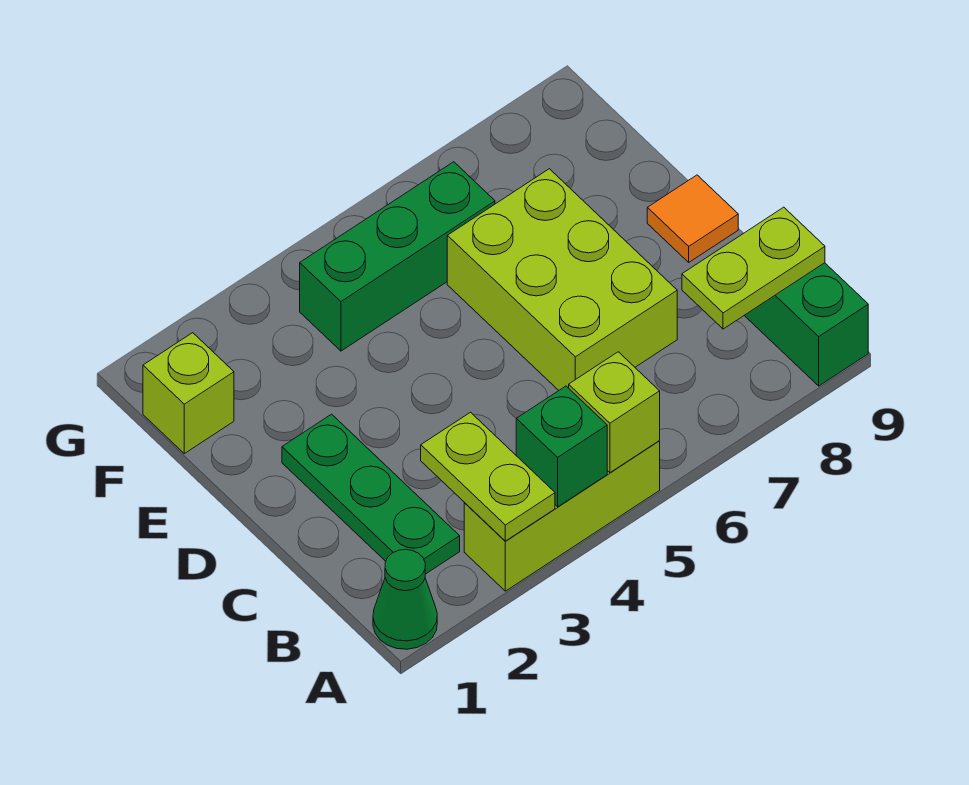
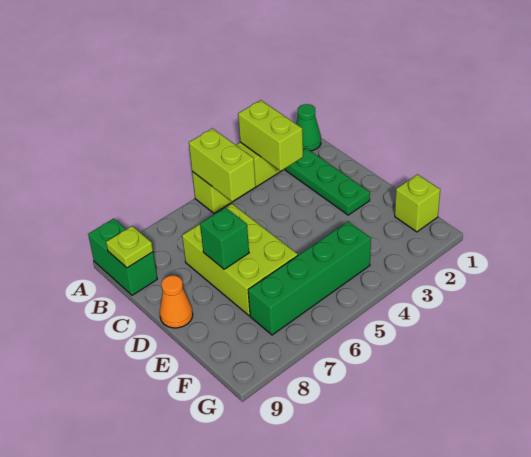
lime 1x2 plate [421,412,555,541] -> lime 1x2 brick [238,100,303,171]
green 1x1 brick [516,386,607,507] -> green 1x1 brick moved to [200,208,249,269]
lime 1x1 brick [569,352,660,473] -> lime 1x2 brick [189,128,256,202]
lime 1x2 plate [682,207,825,329] -> lime 1x1 plate [106,226,153,268]
orange 1x1 tile [647,175,738,262] -> orange 1x1 cone [160,275,193,328]
green 1x3 brick [300,162,495,351] -> green 1x4 brick [248,222,371,335]

